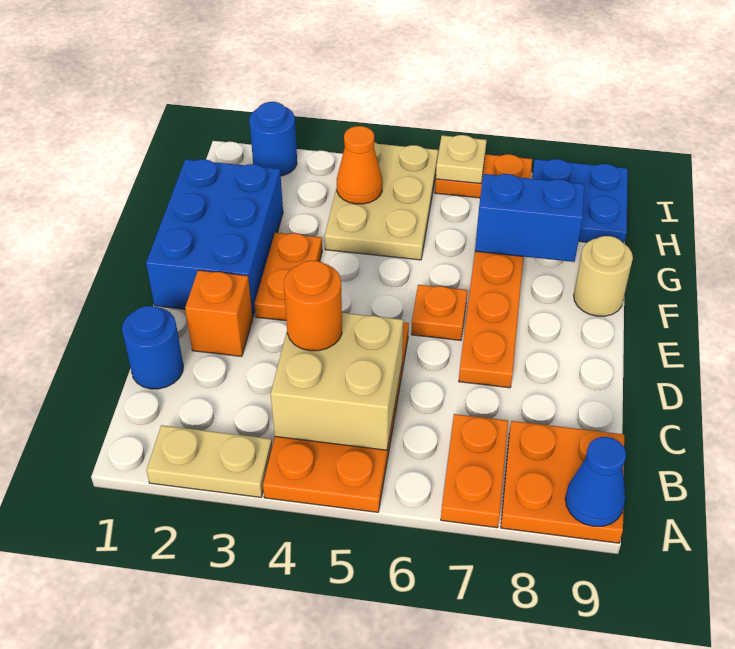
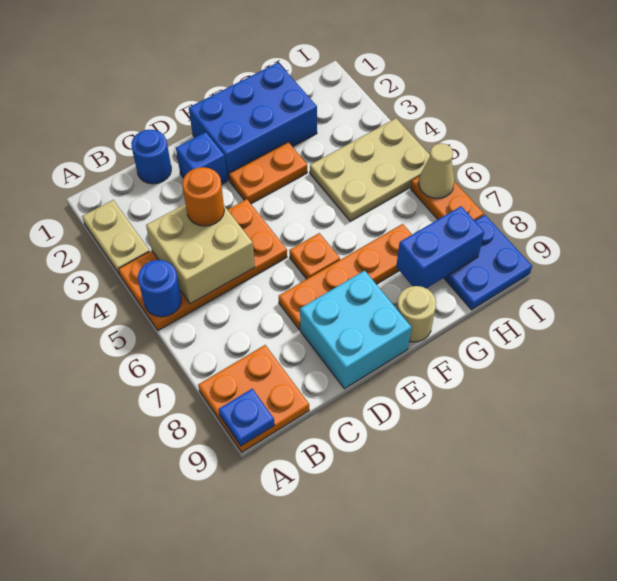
orange 1x2 plate [441,414,508,528] -> none
blue 1x1 cone [565,437,626,526] -> blue 1x1 plate [219,389,274,446]
orange 1x1 brick [185,270,253,357] -> blue 1x1 brick [176,132,227,185]
none -> cyan 2x2 brick [300,271,411,389]
blue 1x2 brick [475,174,584,262] -> blue 1x2 brick turned to [396,206,484,288]
orange 1x1 cone [337,126,382,204] -> none
blue 1x1 round brick [249,102,297,176] -> blue 1x1 round brick moved to [138,260,181,317]
tan 1x1 plate [436,135,487,184] -> tan 1x1 cone [419,143,455,198]

